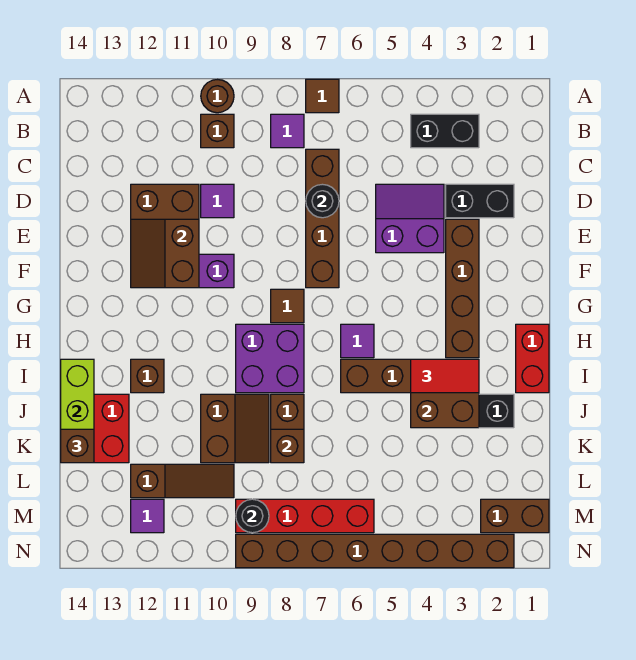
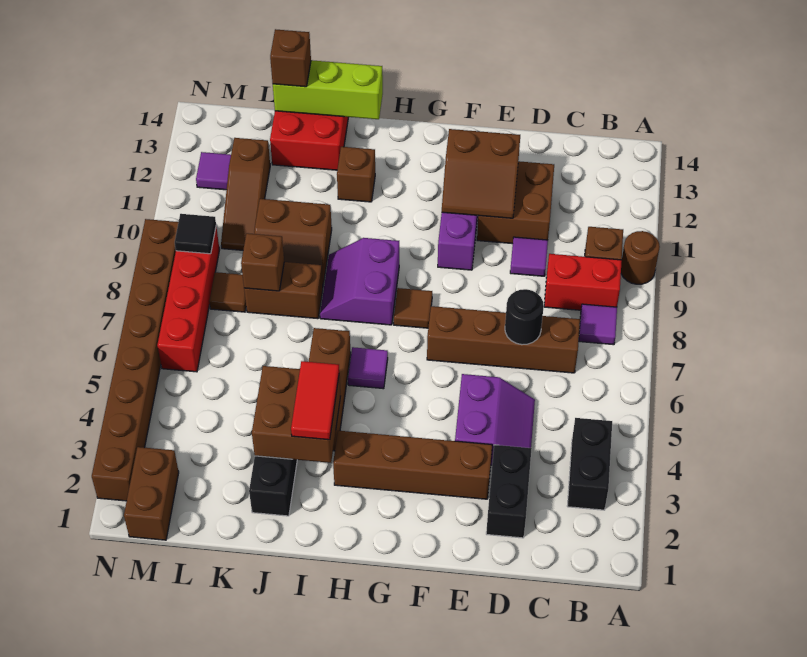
brown 1x1 tile [306,79,339,113] -> brown 1x1 tile moved to [209,272,246,312]
brown 2x2 slope [131,219,199,288] -> brown 2x2 slope turned to [442,129,520,218]
red 1x2 brick [516,324,549,393] -> red 1x2 brick moved to [544,254,622,310]
purple 2x2 brick [236,324,304,393] -> purple 2x2 slope [320,238,399,325]
black 1x1 round brick [236,499,269,533] -> black 1x1 tile [175,214,216,254]

